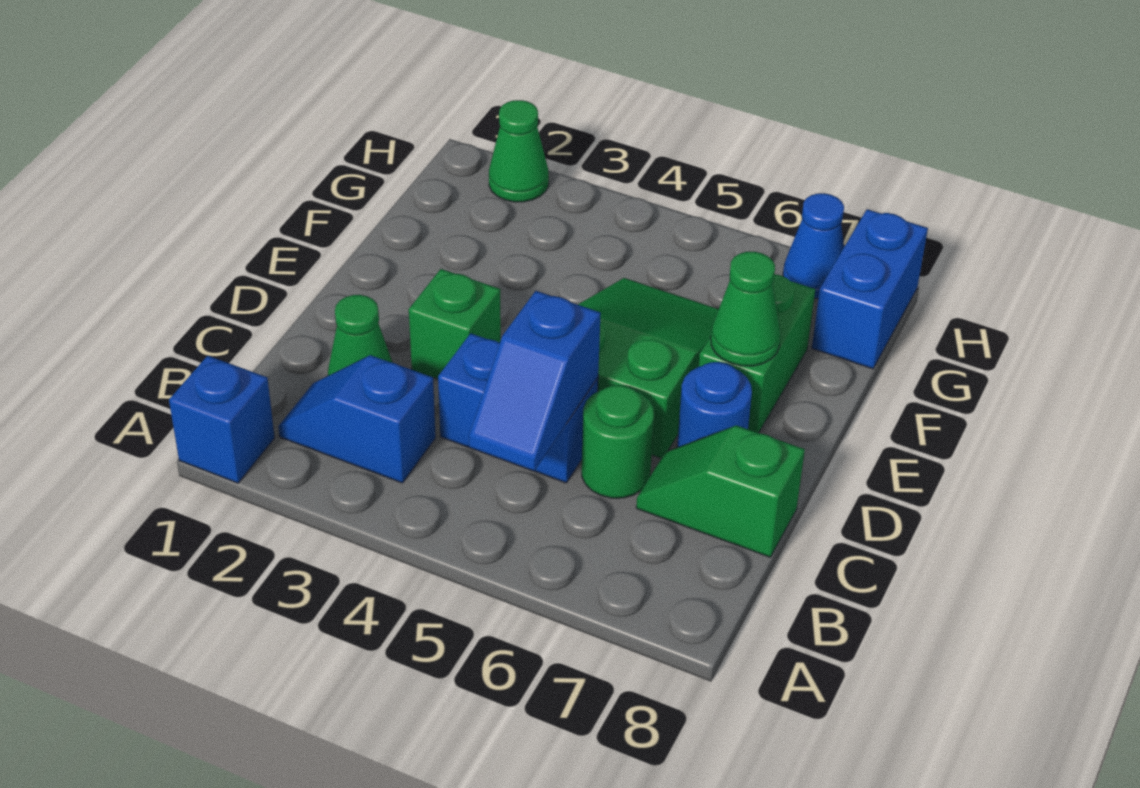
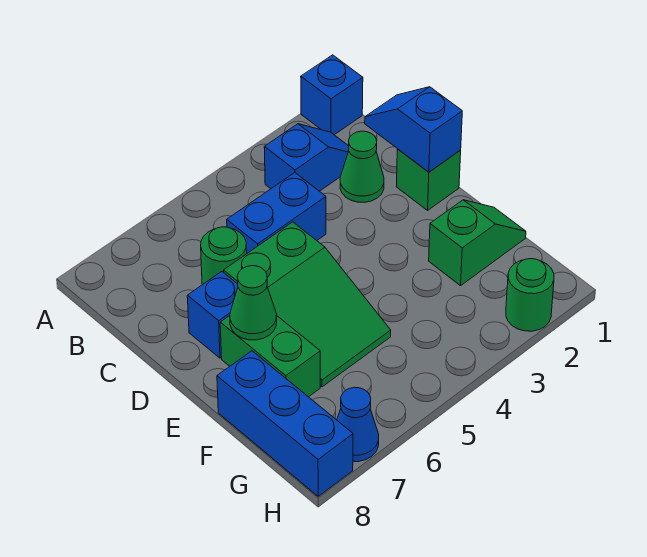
blue 1x2 slope [469,291,601,471] -> blue 1x2 slope moved to [365,87,462,172]
green 1x2 slope [636,425,805,557] -> green 1x2 slope moved to [429,200,526,286]
green 1x1 brick [409,269,501,379] -> green 1x1 brick moved to [397,149,461,210]
blue 1x1 round brick [677,362,752,447] -> blue 1x1 brick [187,271,238,358]
blue 1x2 brick [812,209,928,369] -> blue 1x3 brick [217,351,353,496]
green 1x1 cone [489,100,549,202] -> green 1x1 round brick [506,259,554,331]

